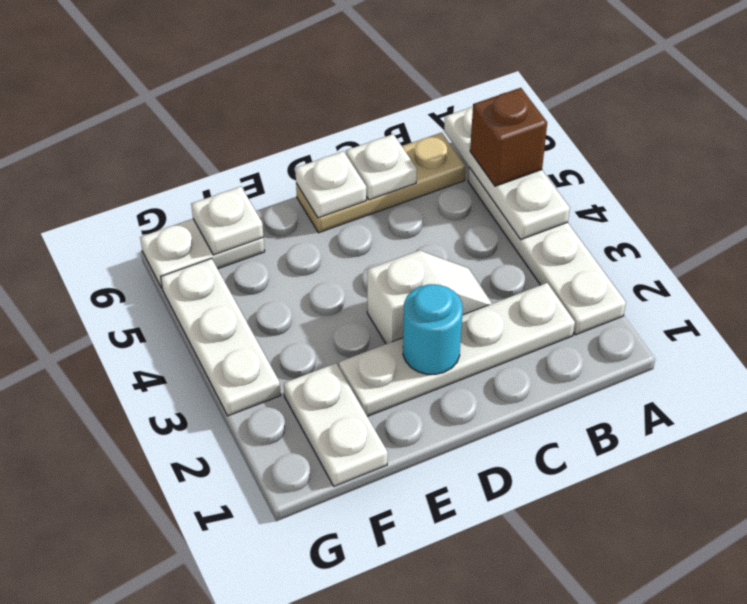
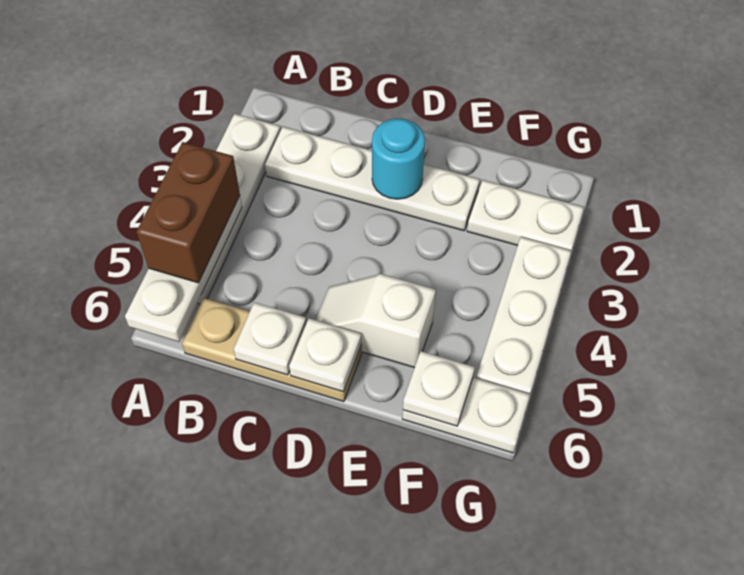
brown 1x1 brick [470,88,547,186] -> brown 1x2 brick [137,142,240,283]
white 1x2 slope [367,250,492,344] -> white 1x2 slope moved to [316,274,436,368]
white 1x2 plate [284,363,388,486] -> white 1x2 plate turned to [467,180,584,251]

